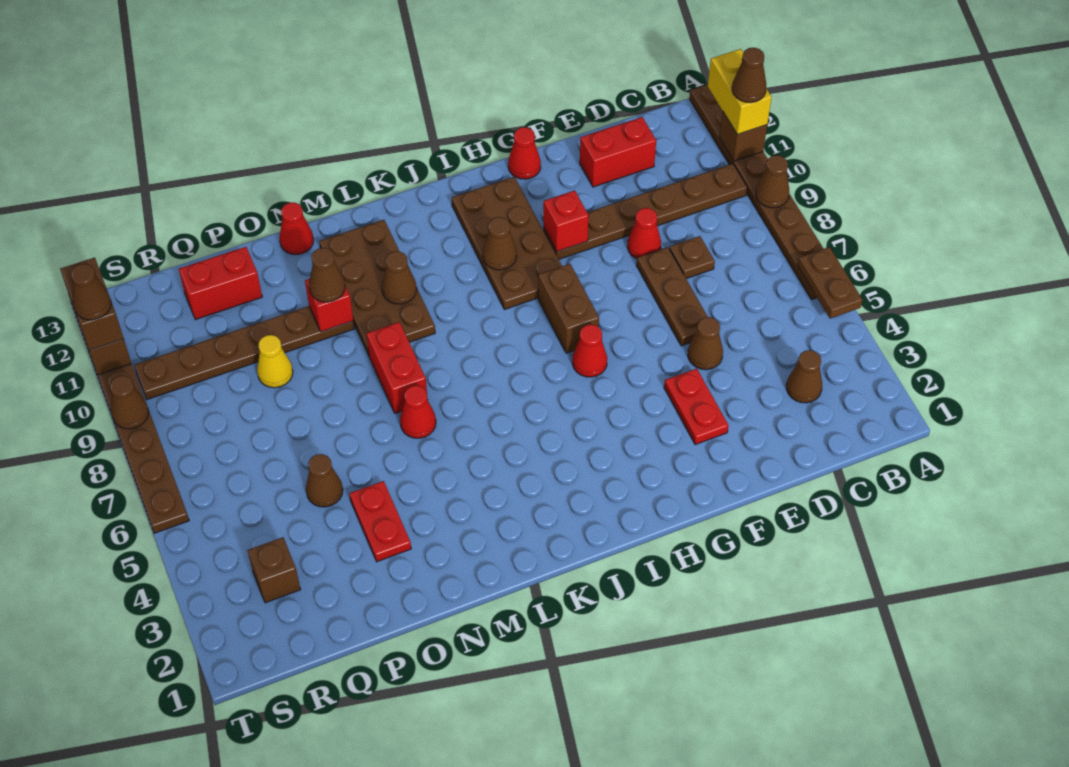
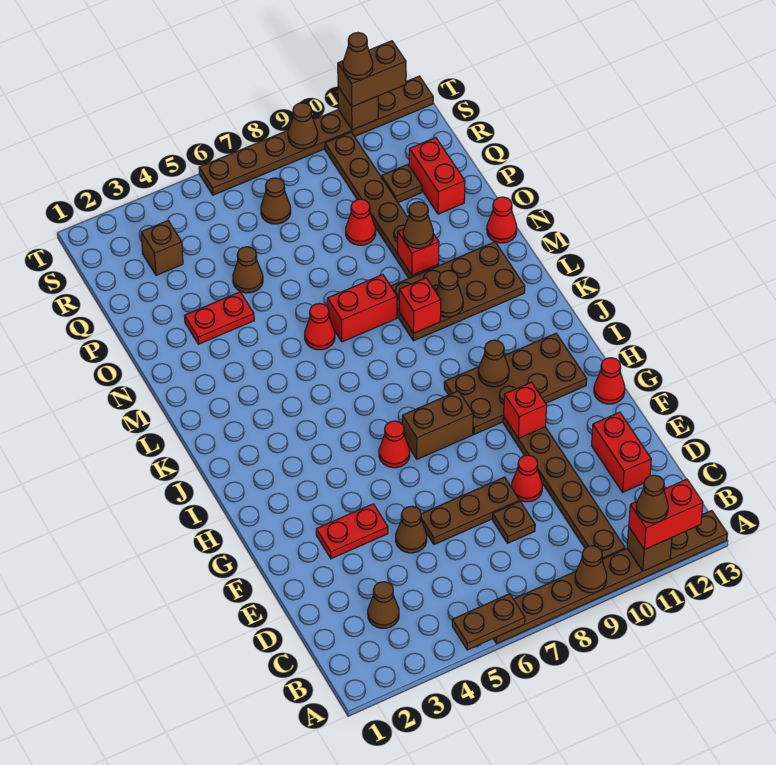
yellow 1x2 brick [708,49,772,134] -> red 1x2 brick [629,479,703,550]
none -> red 1x1 brick [399,278,441,333]
yellow 1x1 cone [257,335,293,388] -> red 1x1 cone [346,199,376,245]
none -> brown 1x1 plate [382,164,422,203]
none -> brown 1x1 cone [261,178,291,224]

